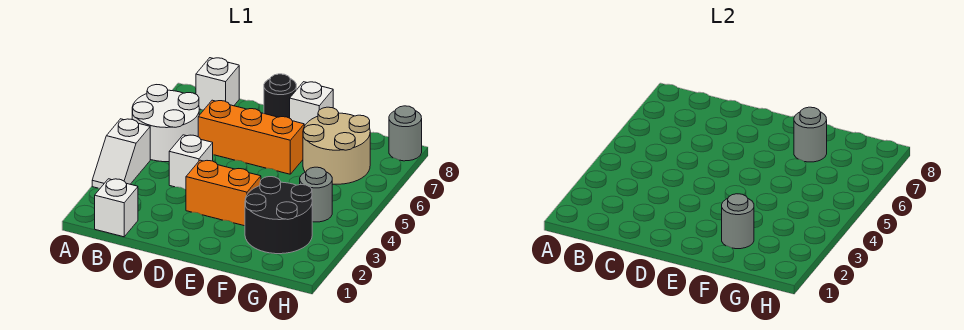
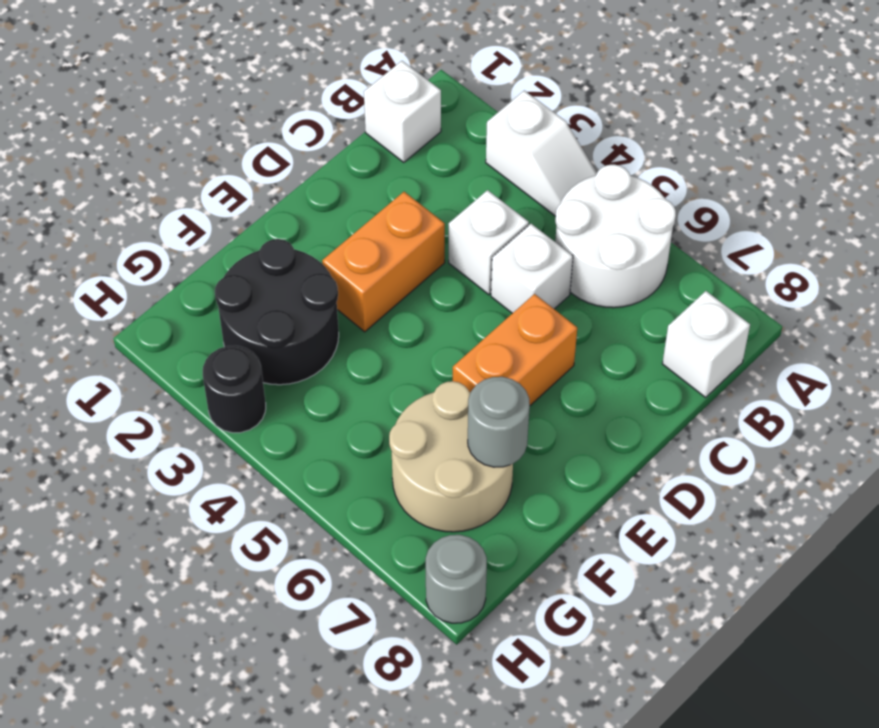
white 1x2 slope [92,119,150,188] -> white 1x2 slope turned to [486,90,597,216]
orange 1x3 brick [198,100,304,174] -> orange 1x2 brick [453,294,577,405]
black 1x1 round brick [264,74,296,118] -> black 1x1 round brick moved to [203,346,266,433]
white 1x1 brick [290,82,333,126] -> white 1x1 brick moved to [491,224,573,313]
grey 1x1 round brick [722,194,754,249] -> none
grey 1x1 round brick [300,167,333,222] -> none

